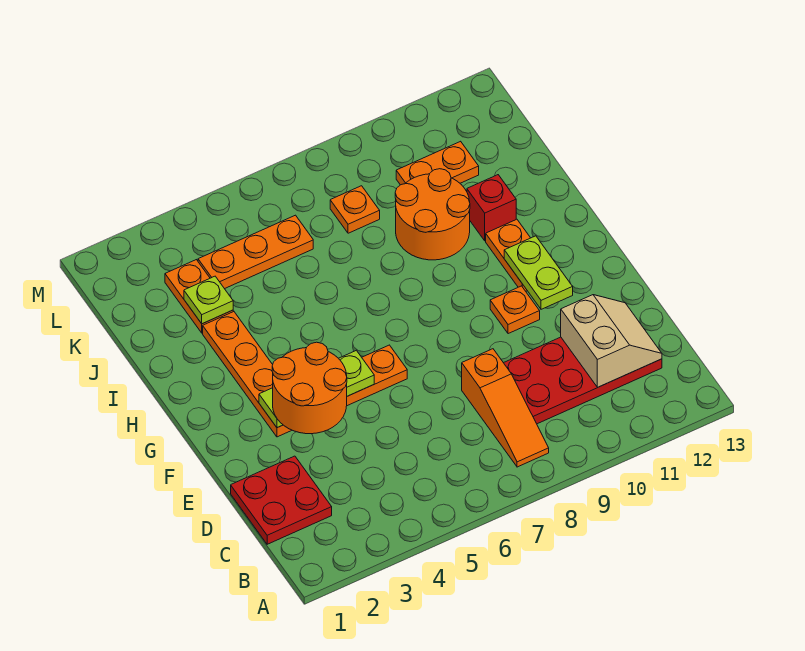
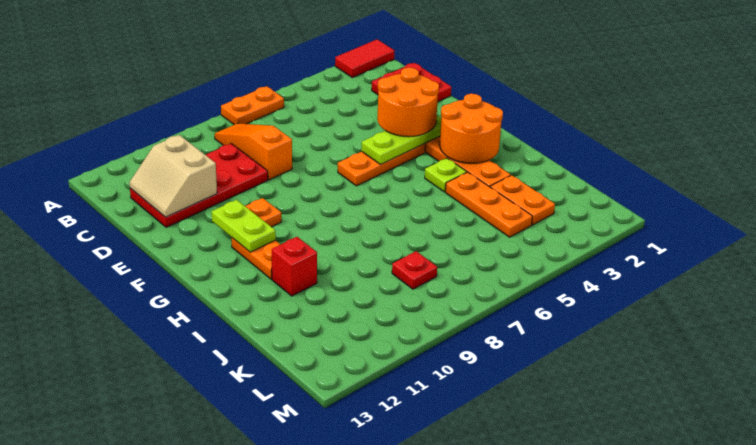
none -> red 1x2 tile [335,39,395,78]
orange 2x2 round brick [395,169,470,260] -> orange 2x2 round brick moved to [440,94,503,163]
lime 1x1 plate [184,276,233,324] -> lime 1x1 plate moved to [425,158,467,192]
orange 1x3 plate [198,215,313,289] -> orange 1x3 plate turned to [445,172,532,237]
orange 1x1 plate [330,186,380,233] -> red 1x1 plate [392,251,437,289]
orange 1x2 plate [396,141,479,185] -> orange 1x2 plate moved to [221,86,284,125]

